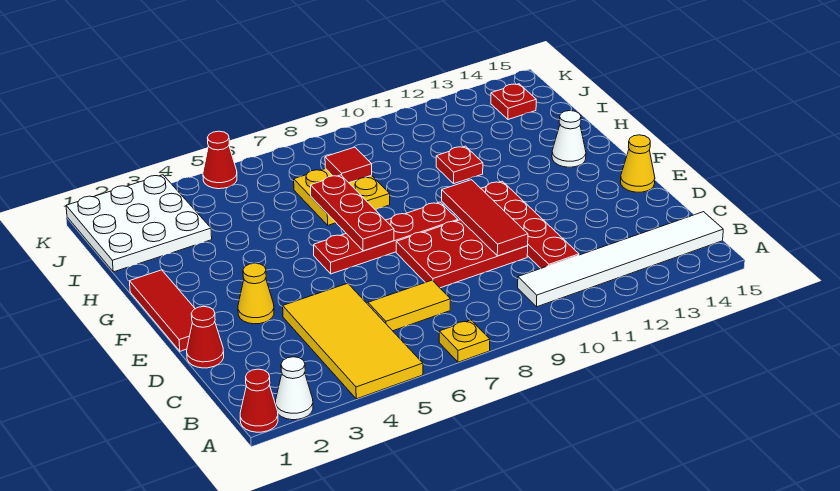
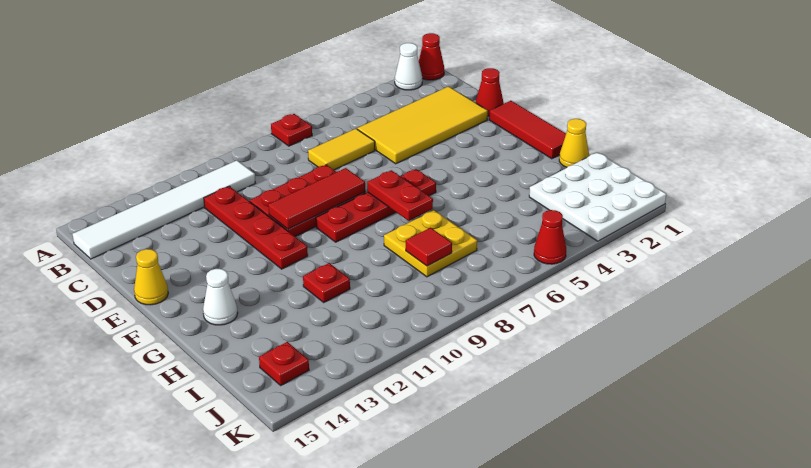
yellow 2x4 tile [283,283,423,399] -> yellow 2x4 tile turned to [357,87,488,164]
yellow 1x1 plate [439,320,490,362] -> red 1x1 plate [271,114,312,146]
red 1x3 tile [442,180,528,256] -> red 1x3 tile turned to [268,168,365,229]
yellow 1x1 cone [238,263,274,324] -> yellow 1x1 cone moved to [559,119,589,167]
red 1x3 plate [311,175,394,251] -> red 1x2 plate [367,170,433,221]

